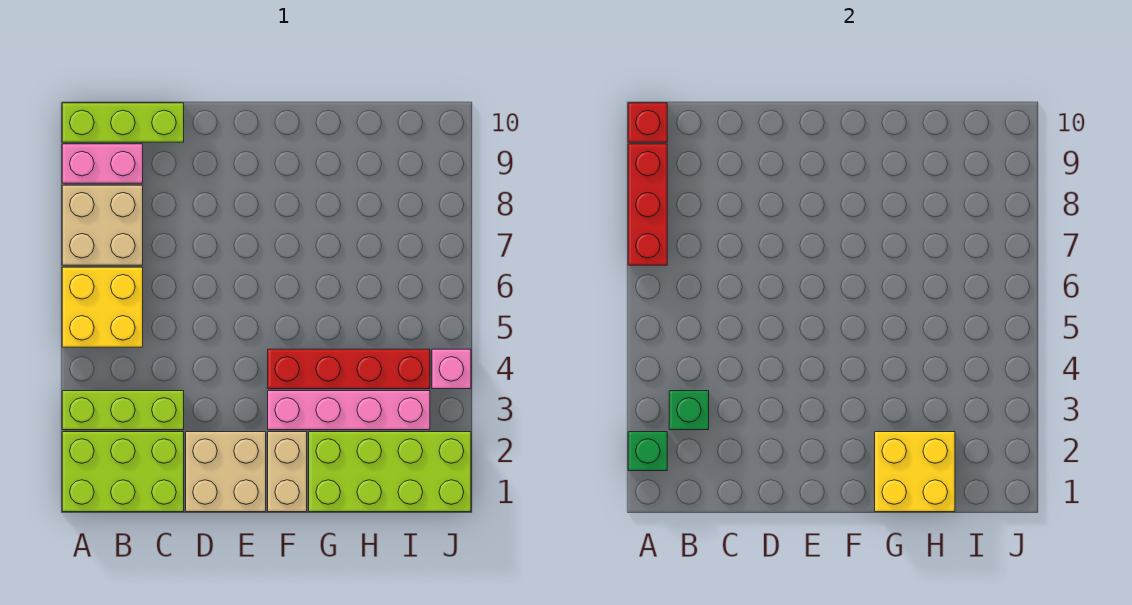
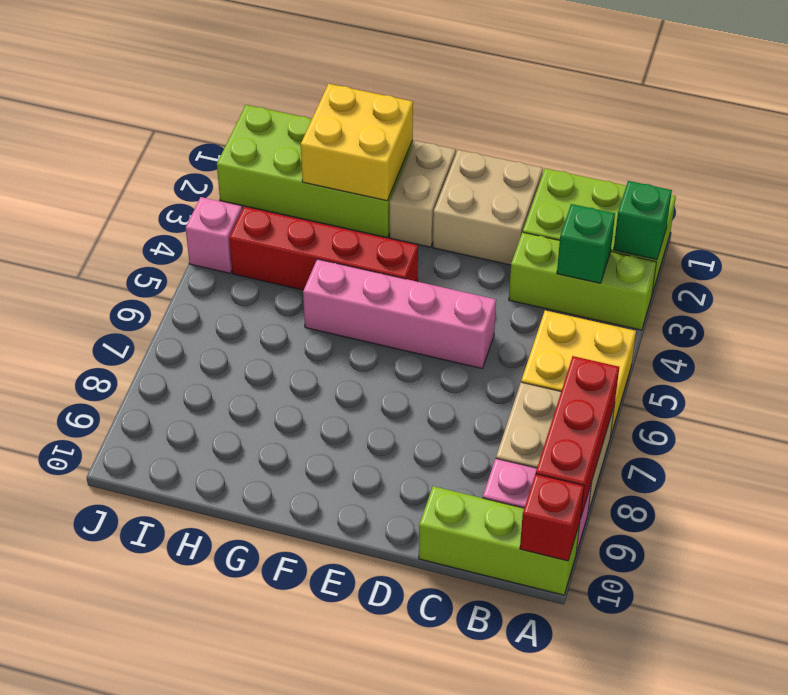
pink 1x4 brick [268,391,430,430] -> pink 1x4 brick moved to [303,259,496,368]

